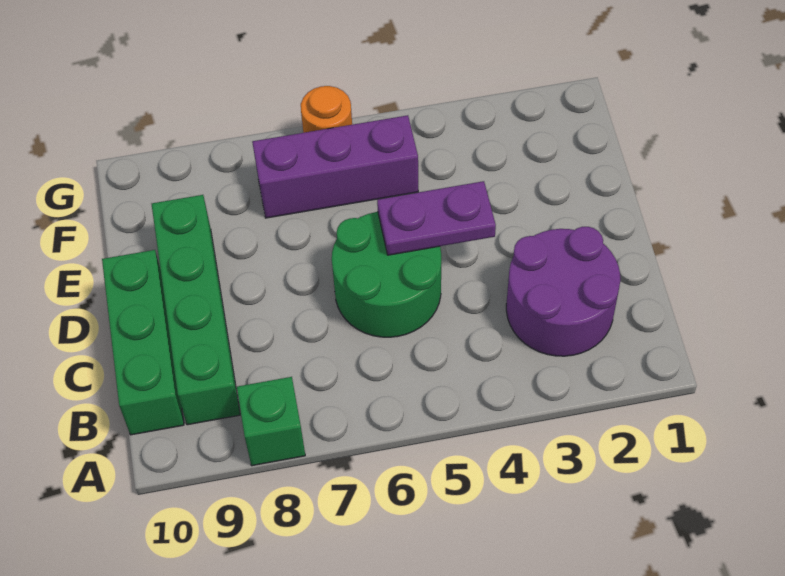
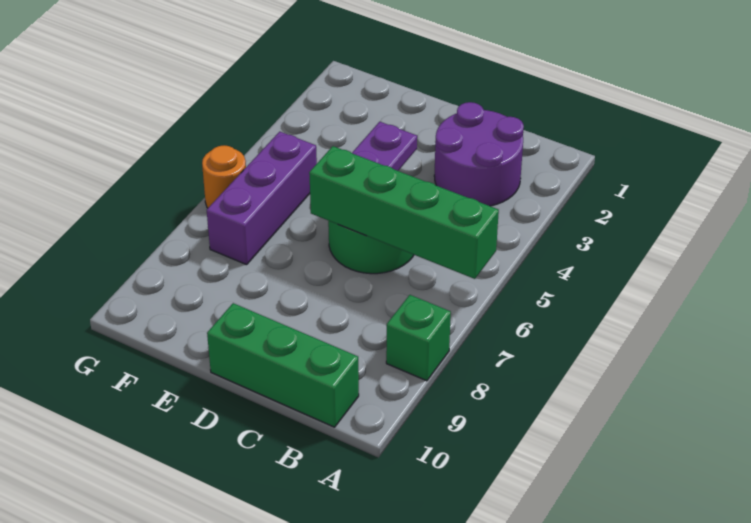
green 1x4 brick [152,195,240,425] -> green 1x4 brick moved to [309,146,499,279]

